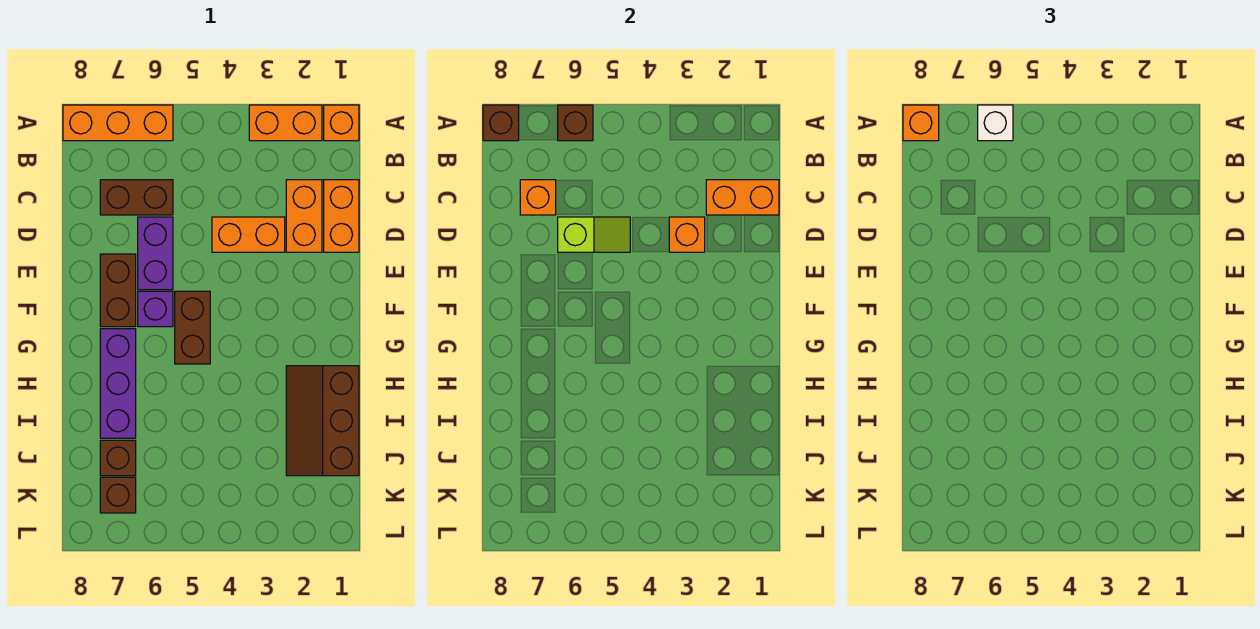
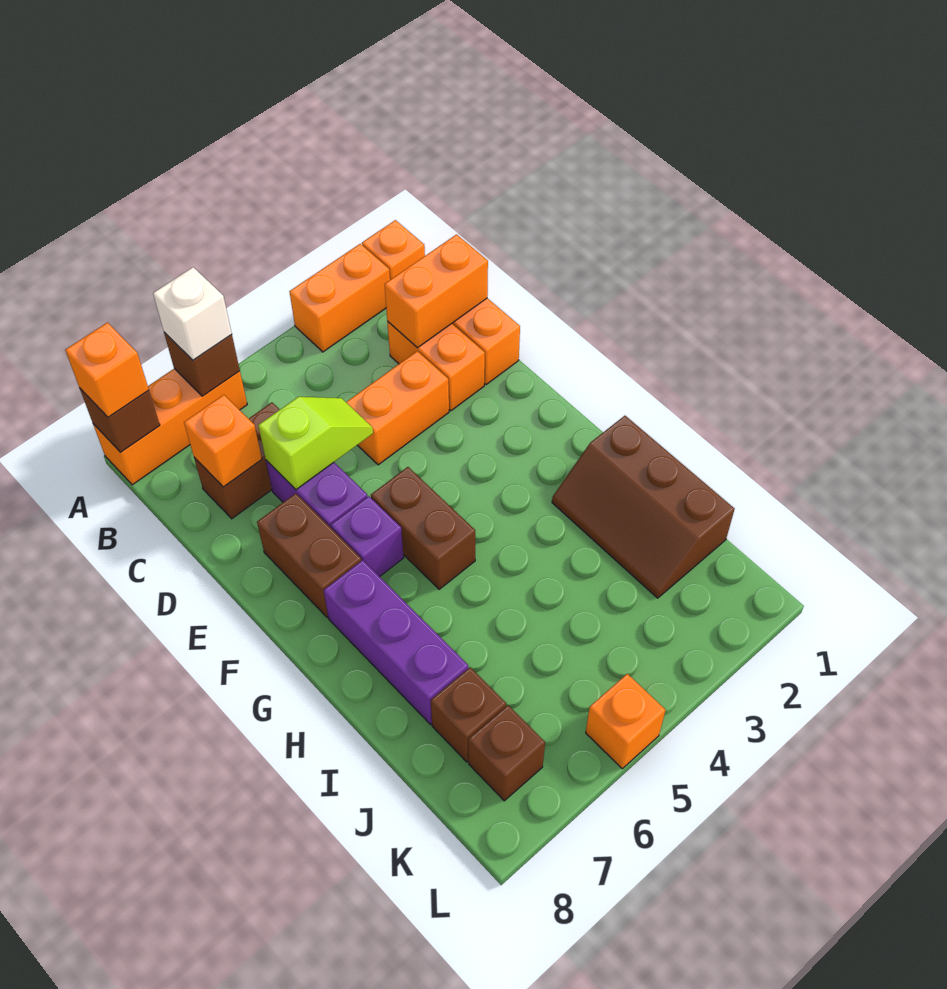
orange 1x1 brick [669,217,705,252] -> orange 1x1 brick moved to [586,674,665,769]

